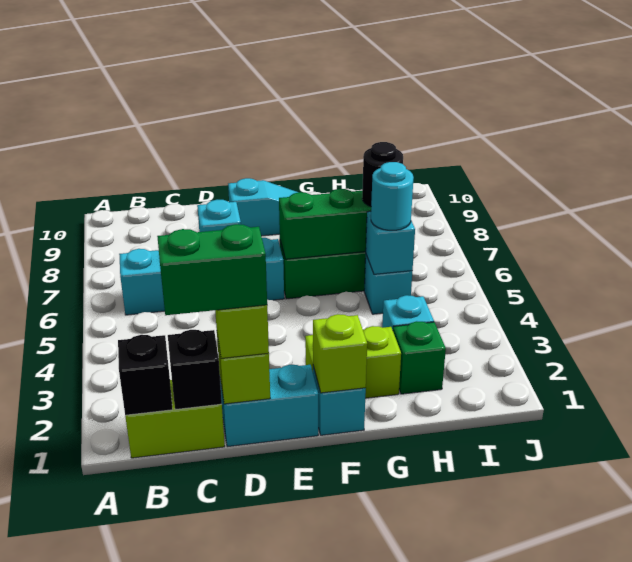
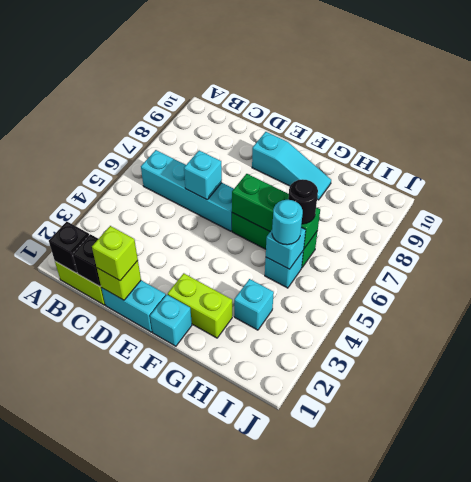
green 1x2 brick [157,224,267,315] -> none
lime 1x1 brick [313,314,367,393] -> none
green 1x1 brick [393,321,446,394] -> none

